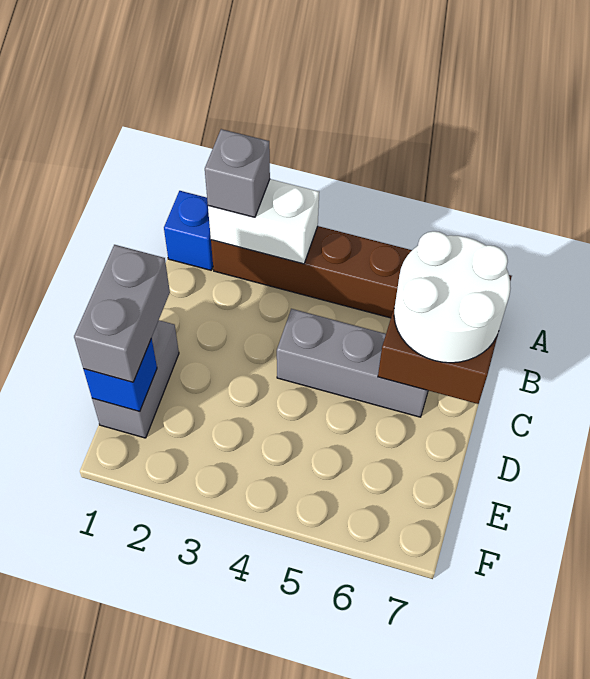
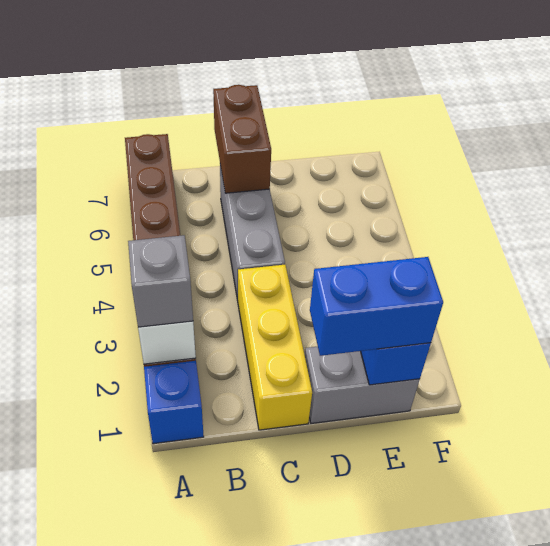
white 2x2 round brick [394,231,511,363] -> none
none -> yellow 1x3 brick [238,265,312,430]
grey 1x2 brick [74,245,170,382] -> blue 1x2 brick [310,257,443,356]

